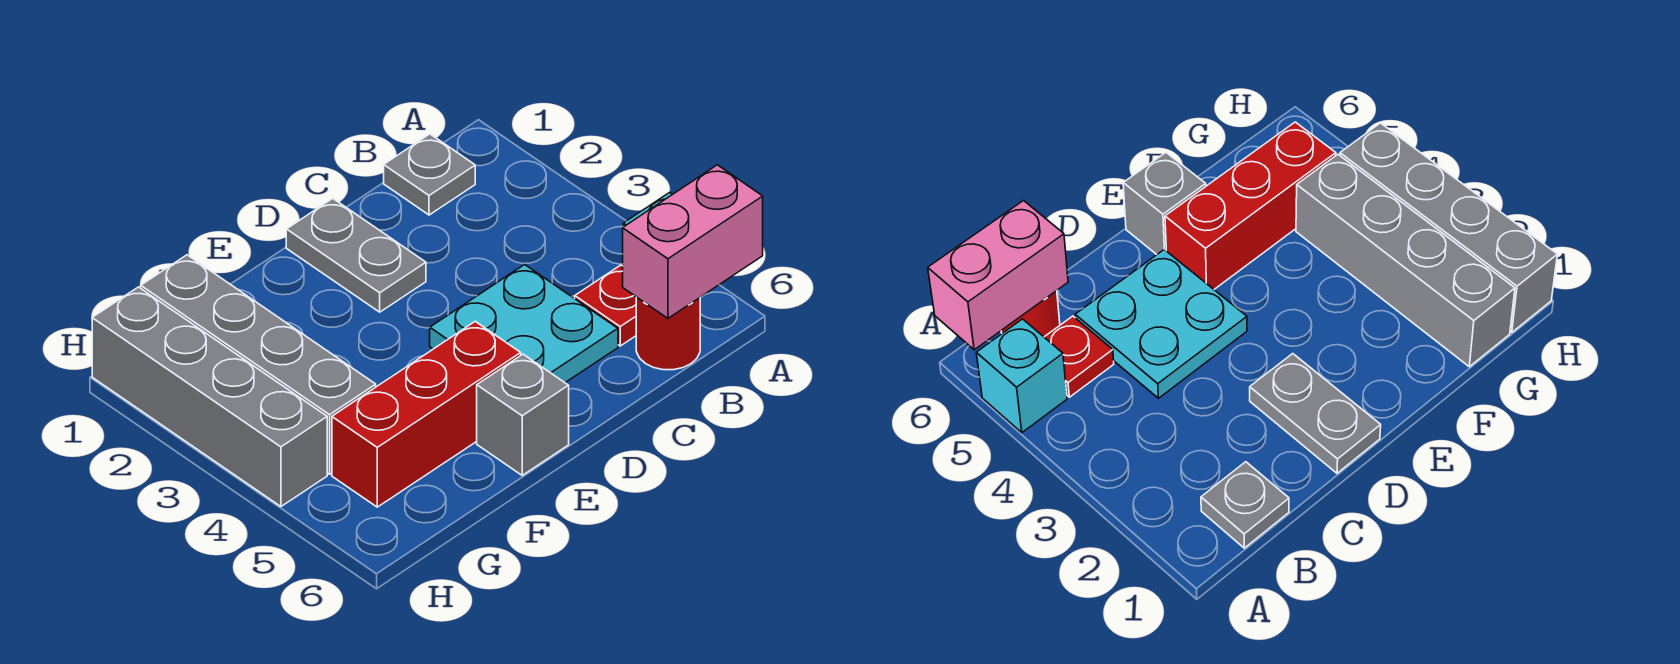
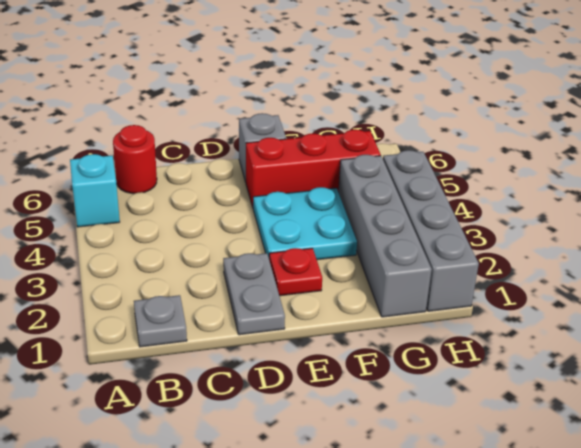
pink 1x2 brick [623,165,763,318] -> none
red 1x1 plate [575,265,636,346] -> red 1x1 plate moved to [269,248,322,296]
cyan 2x2 plate [430,264,618,383] -> cyan 2x2 plate moved to [253,187,357,260]

